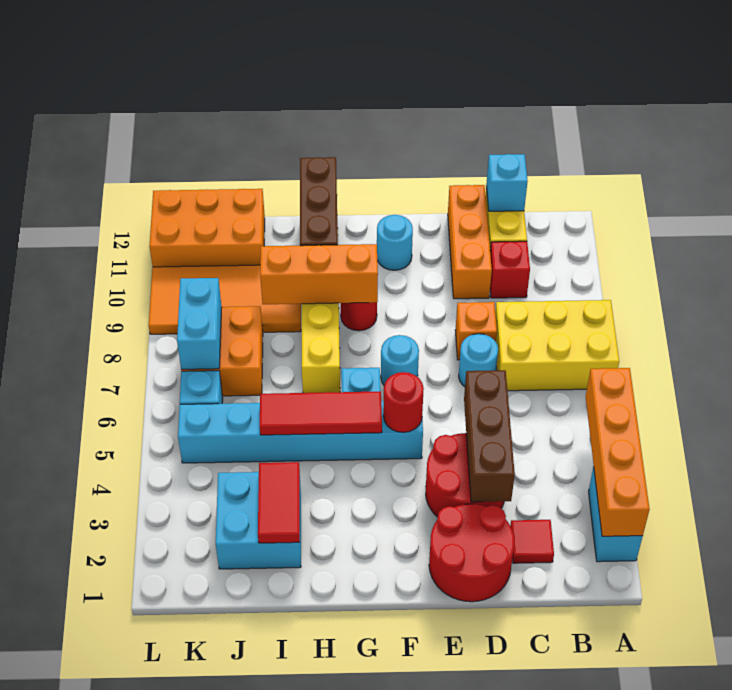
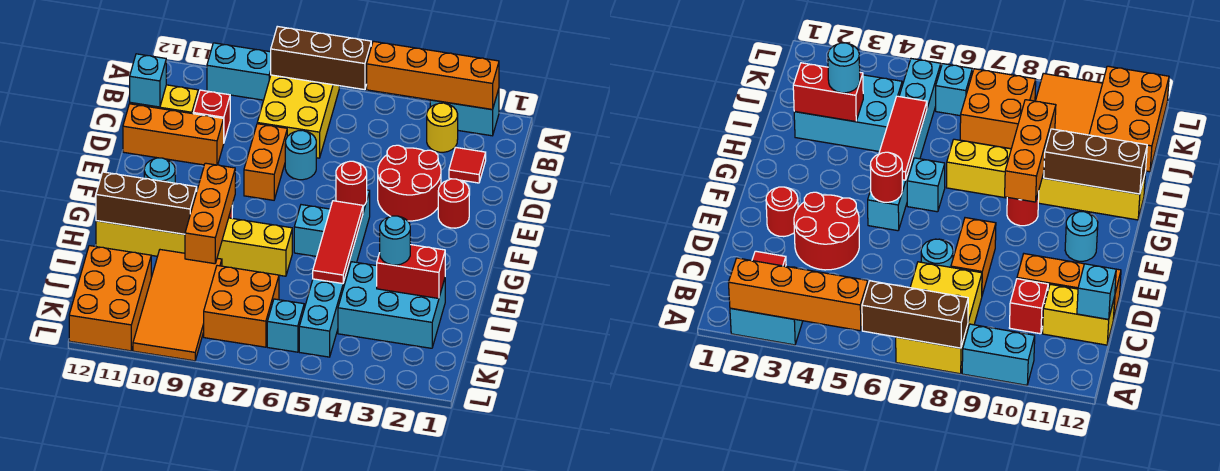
none -> yellow 1x1 round brick [427,103,458,152]
red 2x2 round brick [429,504,514,602] -> red 1x1 round brick [438,179,469,228]
brown 1x3 brick [464,370,515,502] -> brown 1x3 brick moved to [271,26,371,90]
orange 1x1 brick [455,302,497,360] -> orange 1x2 brick [244,124,287,200]
cyan 1x1 round brick [381,335,419,385] -> cyan 1x1 round brick moved to [380,216,410,265]
cyan 2x2 brick [216,472,301,569] -> cyan 2x3 brick [338,262,445,348]
red 1x2 tile [258,462,300,543] -> red 1x2 brick [377,245,445,298]
cyan 1x2 brick [177,278,222,369] -> cyan 1x2 brick moved to [207,43,271,100]

